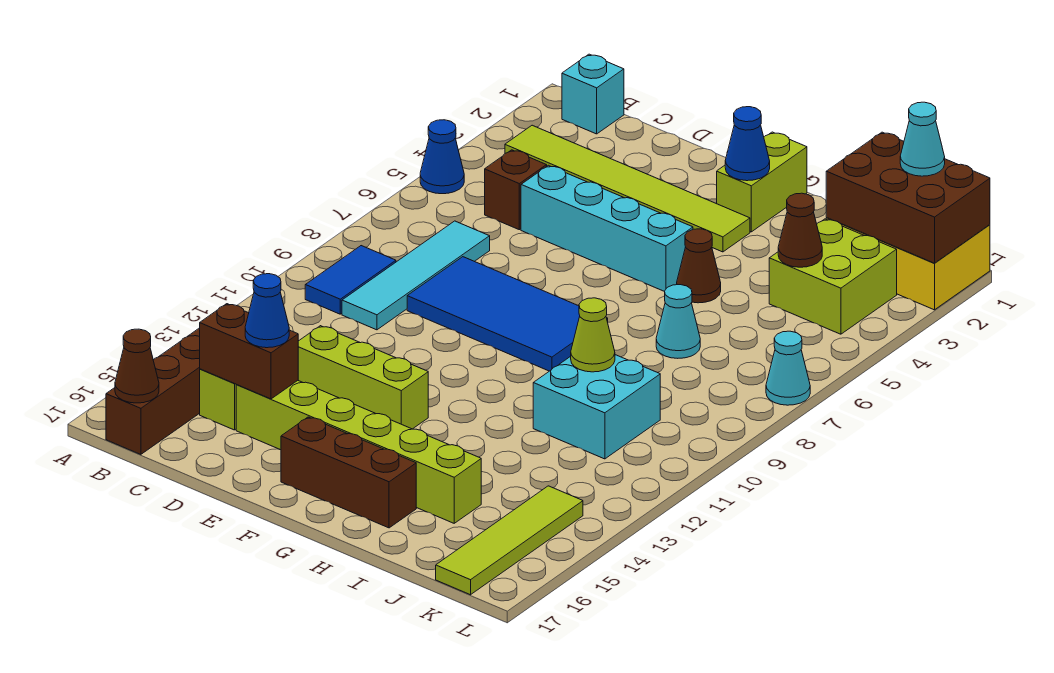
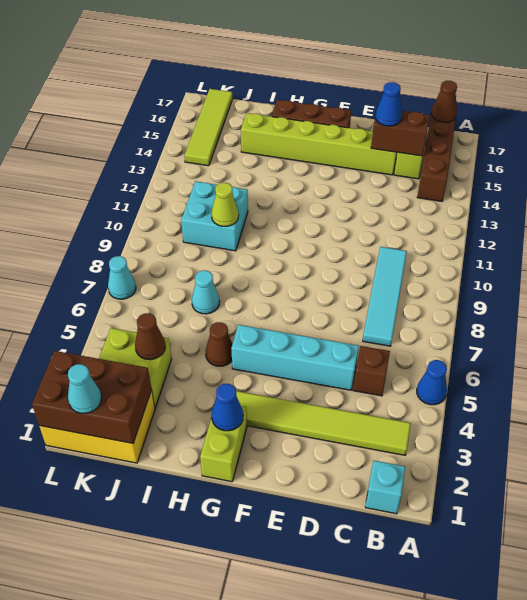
blue 1x2 tile [305,246,396,314] -> none
blue 2x4 tile [407,257,608,371] -> none
lime 1x3 brick [298,326,428,429] -> none

